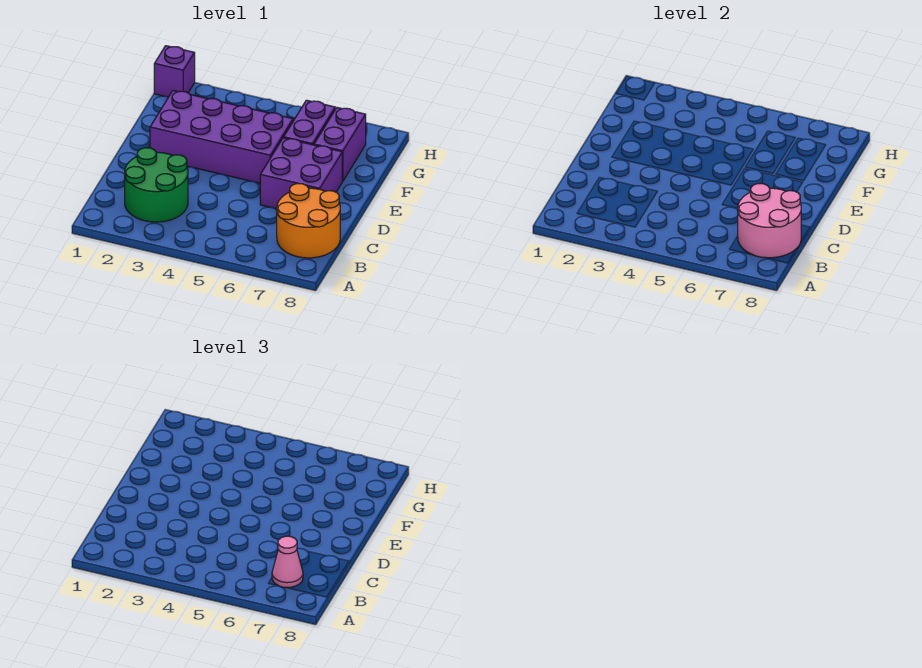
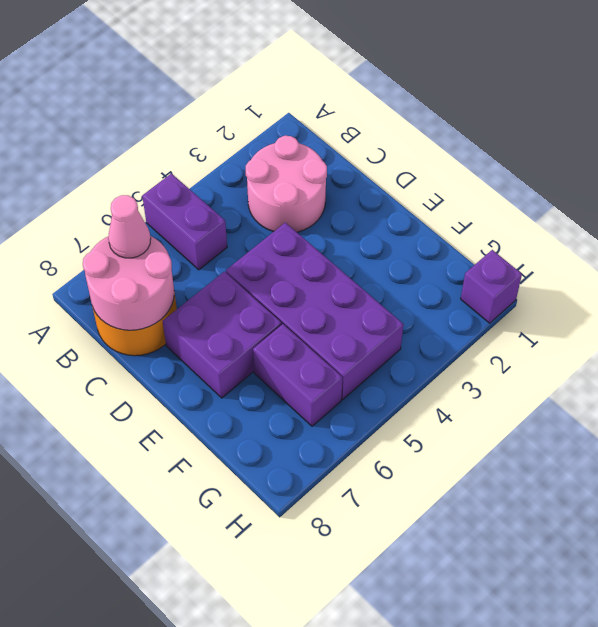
green 2x2 round brick [125,148,188,222] -> pink 2x2 round brick [246,136,327,232]
purple 2x4 brick [150,90,293,183] -> purple 2x4 brick turned to [226,223,403,399]
purple 1x2 brick [314,108,366,181] -> purple 1x2 brick moved to [142,173,227,270]

